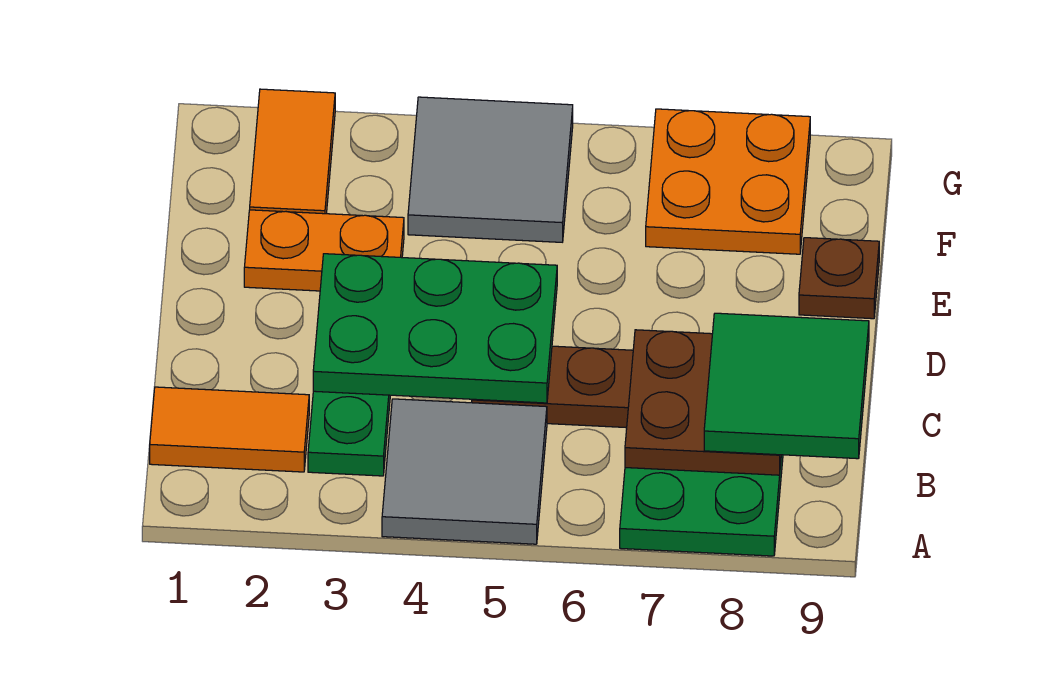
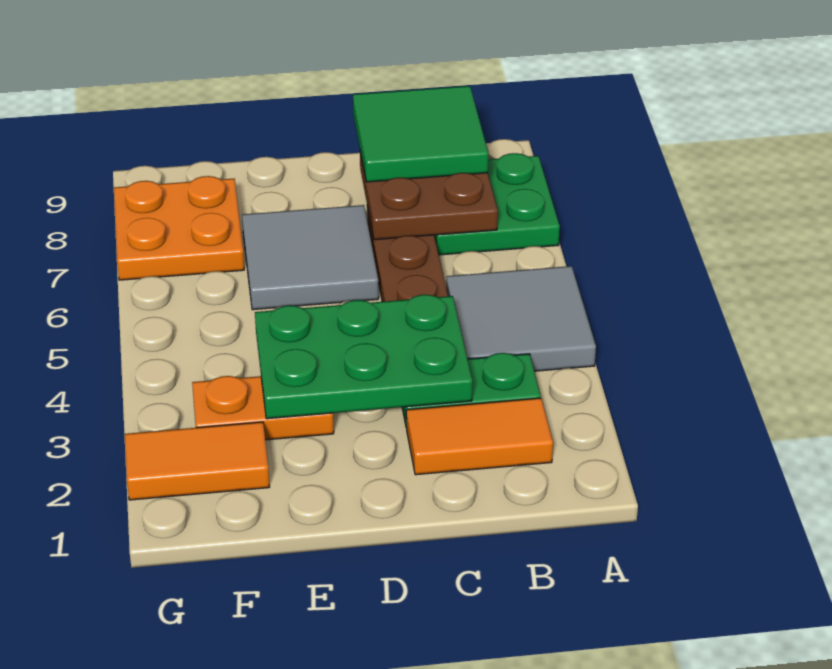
orange 1x2 tile [150,387,309,472] -> orange 1x2 tile turned to [406,398,553,475]
green 2x3 plate [313,254,557,403] -> green 2x3 plate turned to [255,295,472,419]
orange 1x2 plate [244,210,404,291] -> orange 1x2 plate turned to [192,376,334,440]
brown 1x1 plate [799,238,879,319] -> none
grey 2x2 tile [408,97,573,242] -> grey 2x2 tile moved to [242,205,379,310]

